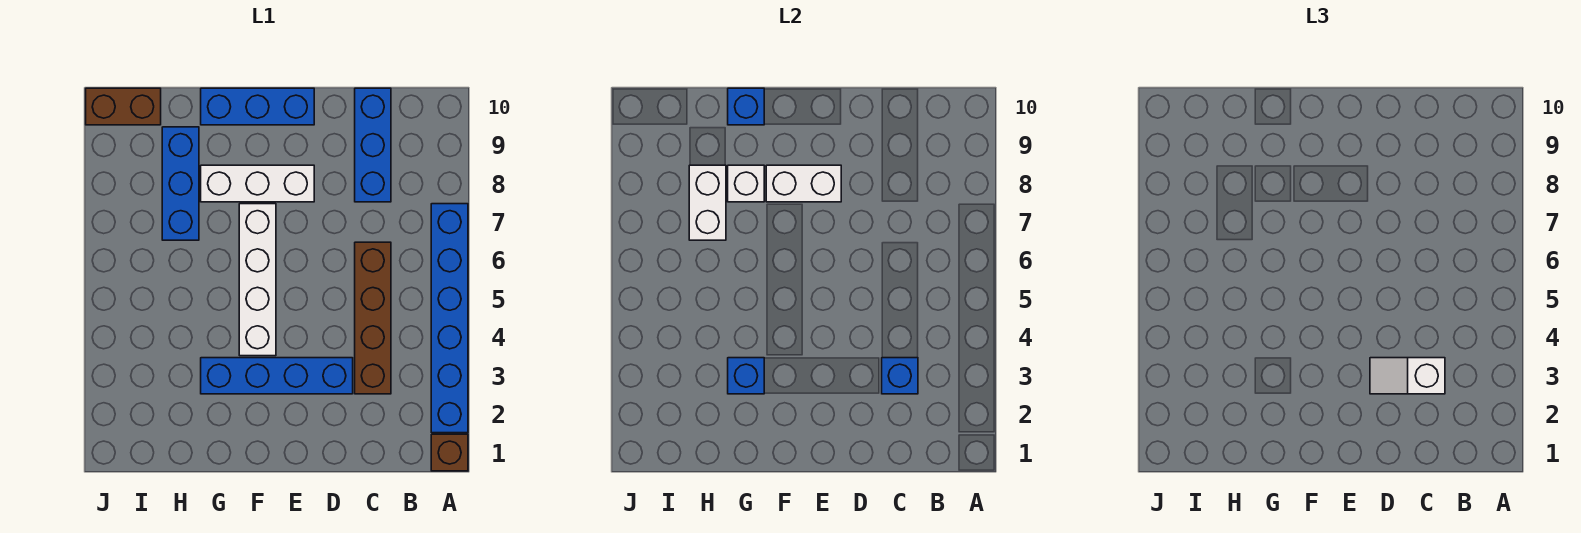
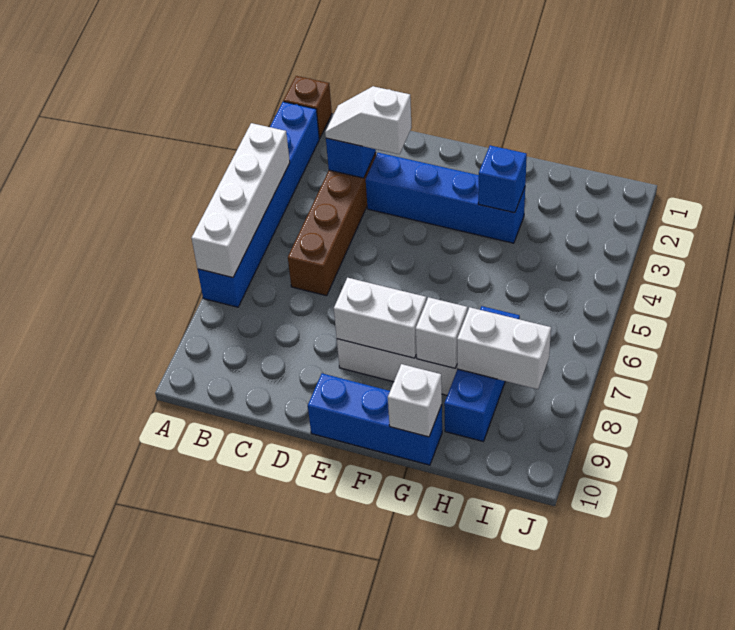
white 1x2 slope [1370,358,1445,394] -> white 1x2 slope turned to [325,86,412,154]
blue 1x3 brick [355,88,391,202] -> none
white 1x4 brick [239,204,276,356] -> white 1x4 brick moved to [192,123,290,278]
blue 1x1 brick [728,88,764,125] -> white 1x1 brick [388,364,442,437]
white 1x2 brick [689,165,726,240] -> white 1x2 brick turned to [457,307,551,389]
brown 1x2 brick [86,88,161,125] -> none

